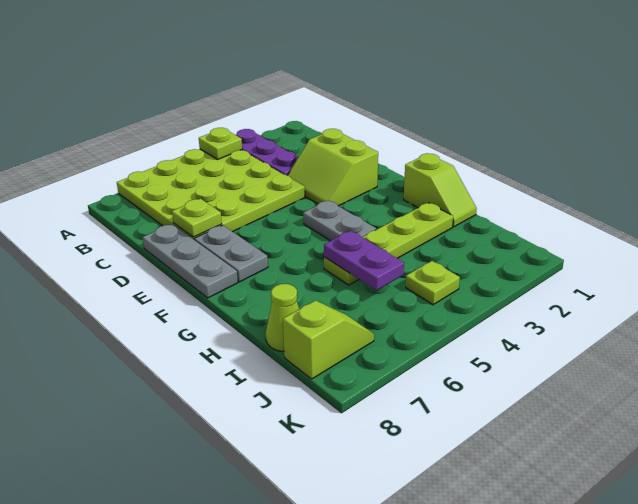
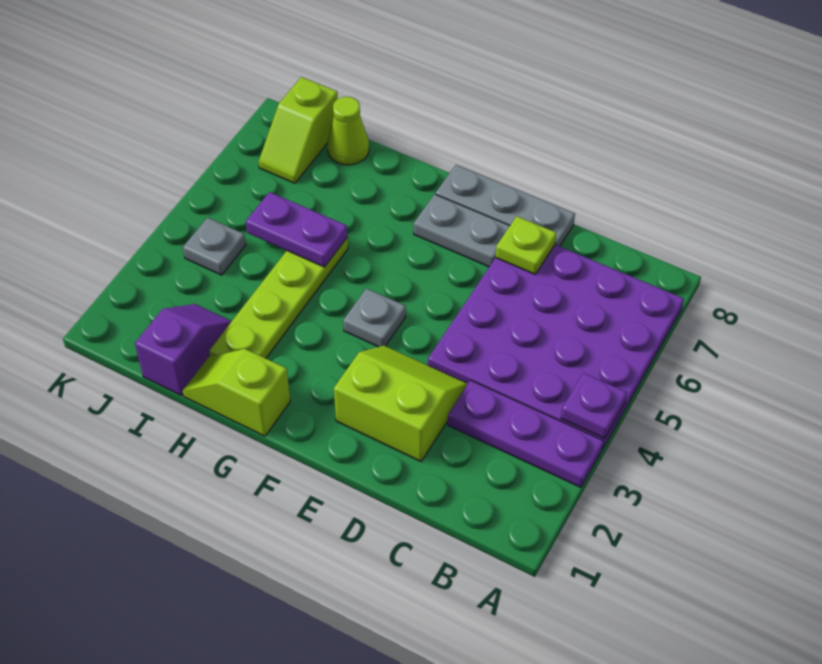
lime 4x4 plate [117,149,305,239] -> purple 4x4 plate [428,245,684,449]
lime 1x1 plate [199,128,242,159] -> purple 1x1 plate [561,373,627,438]
grey 1x2 plate [303,200,376,241] -> grey 1x1 plate [343,288,406,347]
none -> purple 1x2 slope [135,304,232,395]
lime 1x1 plate [406,261,460,305] -> grey 1x1 plate [183,218,246,275]

